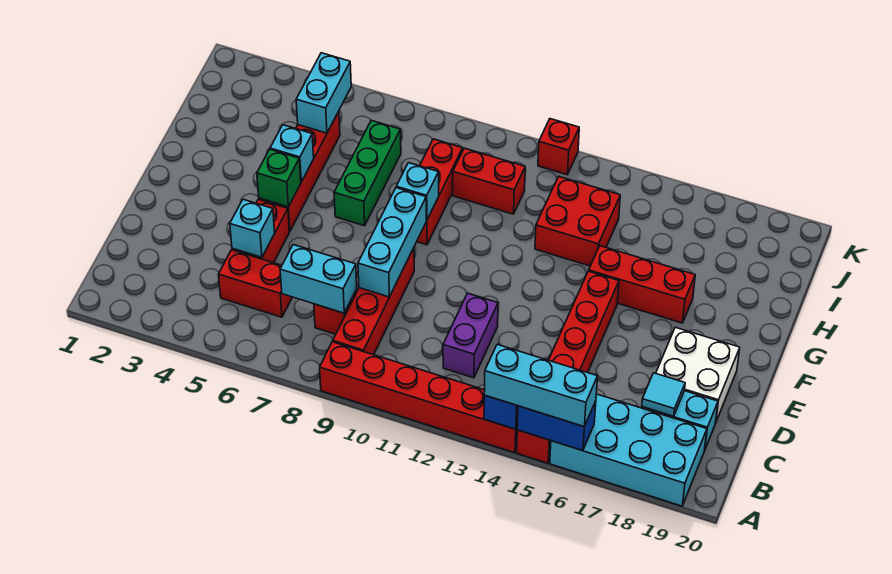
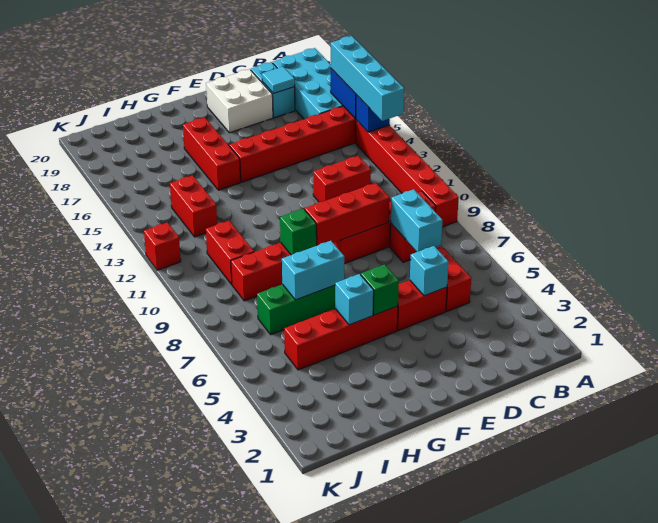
cyan 1x3 brick [484,344,598,427] -> cyan 1x4 brick [331,36,404,121]
purple 1x2 brick [443,293,498,378] -> red 1x2 brick [313,156,371,202]
cyan 1x3 brick [358,188,426,297] -> red 1x3 brick [305,183,389,245]
cyan 1x1 brick [396,163,439,220] -> green 1x1 brick [280,209,317,255]
red 2x2 brick [535,177,620,266] -> red 1x2 brick [170,175,217,237]
cyan 1x2 brick [296,53,351,133] -> cyan 1x2 brick moved to [282,241,344,300]

